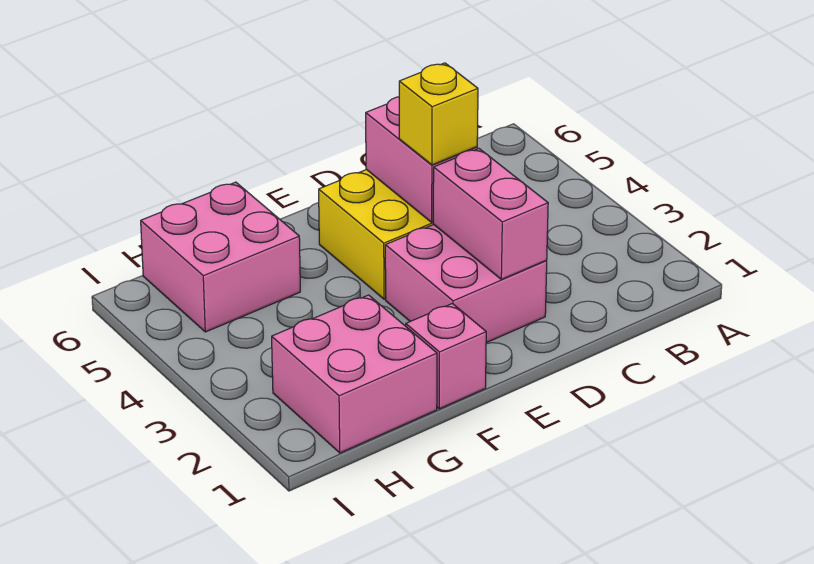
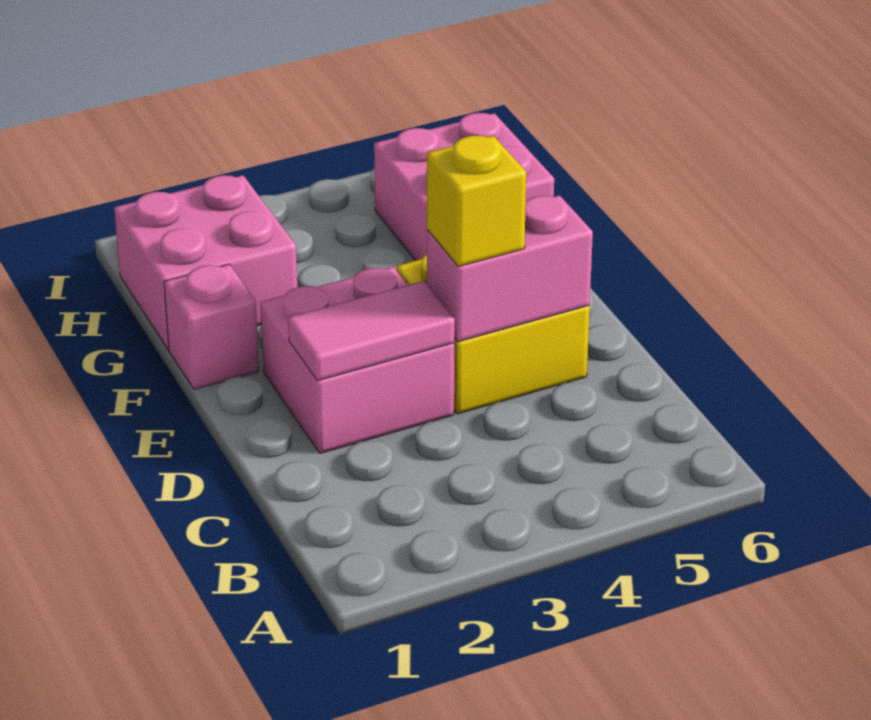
pink 1x2 brick [433,149,548,279] -> pink 1x2 tile [288,281,455,381]

